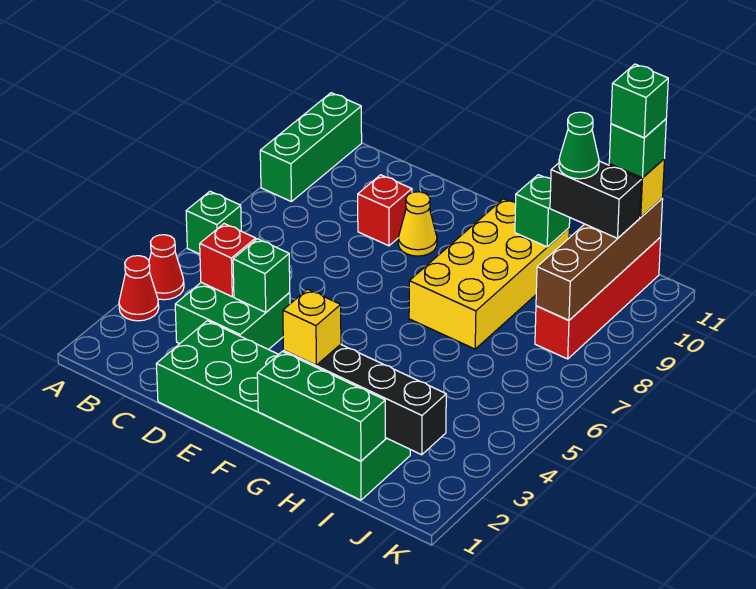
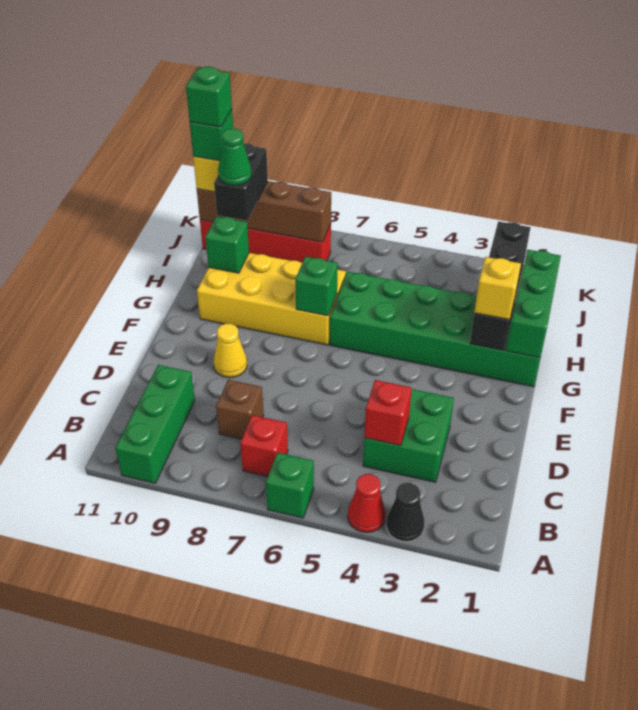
red 1x1 cone [119,256,159,321] -> black 1x1 cone [386,483,425,542]
green 1x3 brick [260,93,362,202] -> green 1x3 brick turned to [115,365,195,483]
none -> brown 1x1 brick [216,380,263,439]
green 2x6 brick [156,321,410,500] -> green 2x6 brick turned to [330,272,540,387]
green 1x1 brick [233,239,290,312] -> green 1x1 brick moved to [295,257,338,316]
red 1x1 brick [358,175,412,246] -> red 1x1 brick moved to [240,415,288,477]

